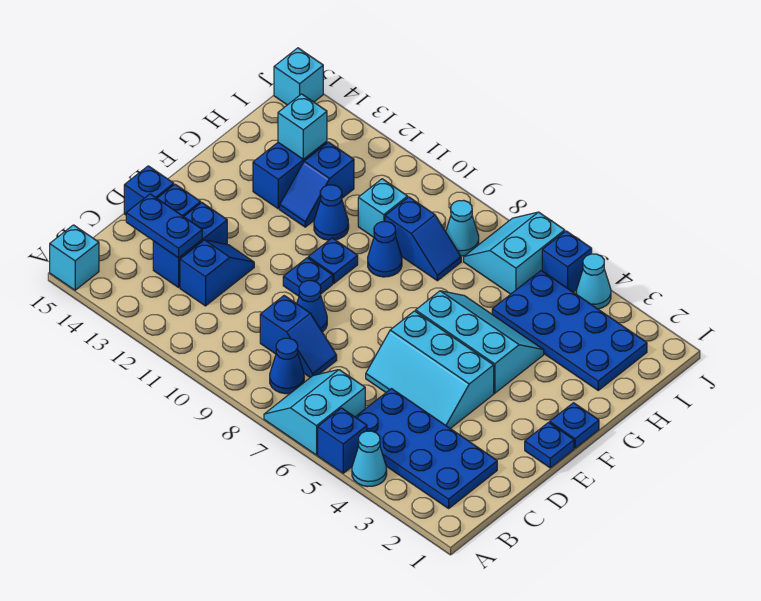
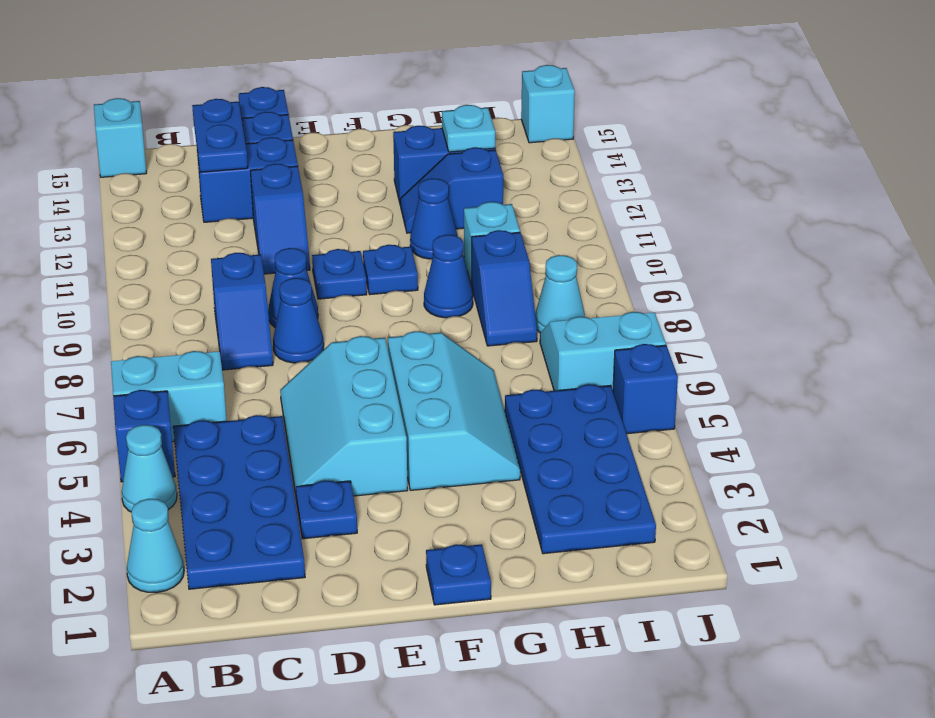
blue 1x1 cone [270,338,304,394] -> blue 1x1 cone moved to [273,278,324,363]
blue 1x2 slope [180,240,254,306] -> blue 1x2 slope turned to [250,164,310,274]
blue 1x1 plate [525,422,574,468] -> blue 1x1 plate moved to [296,481,357,539]
cyan 1x1 brick [278,94,327,159] -> cyan 1x1 plate [442,105,495,152]
cyan 1x1 cone [576,254,611,309] -> cyan 1x1 cone moved to [127,499,184,593]

